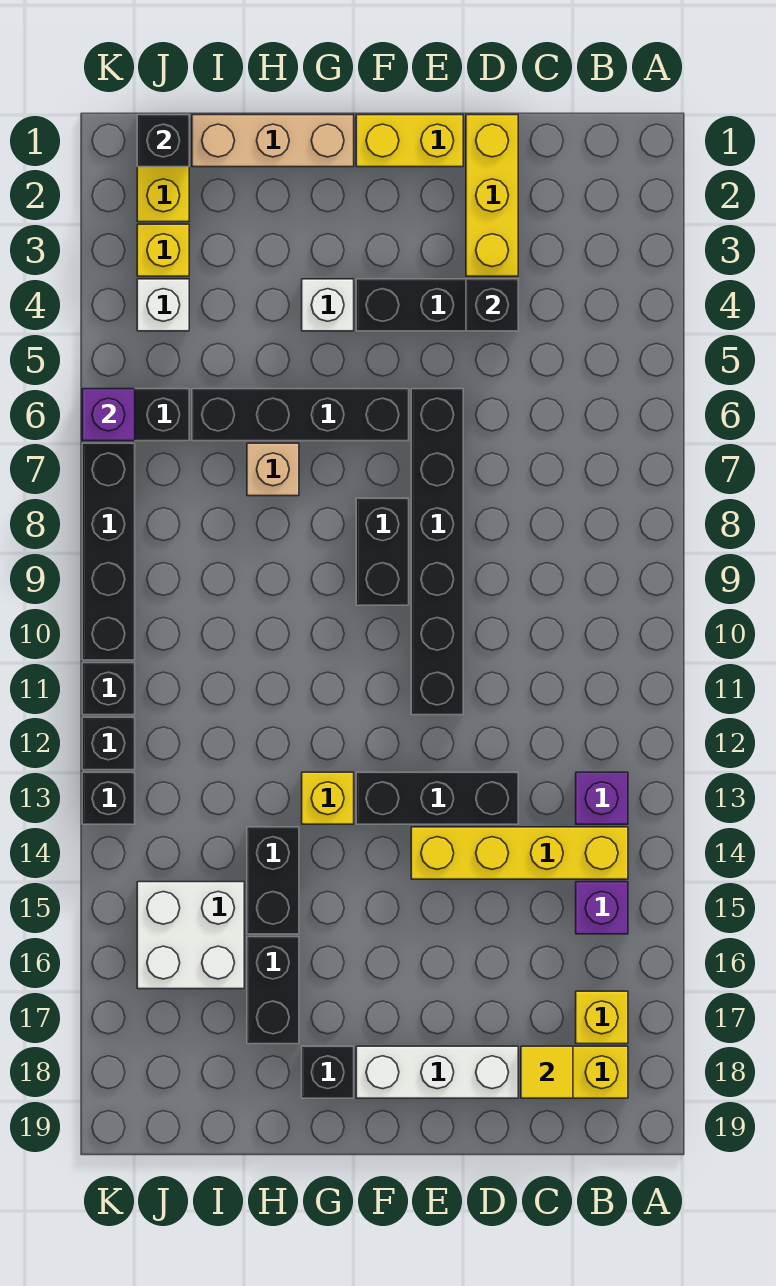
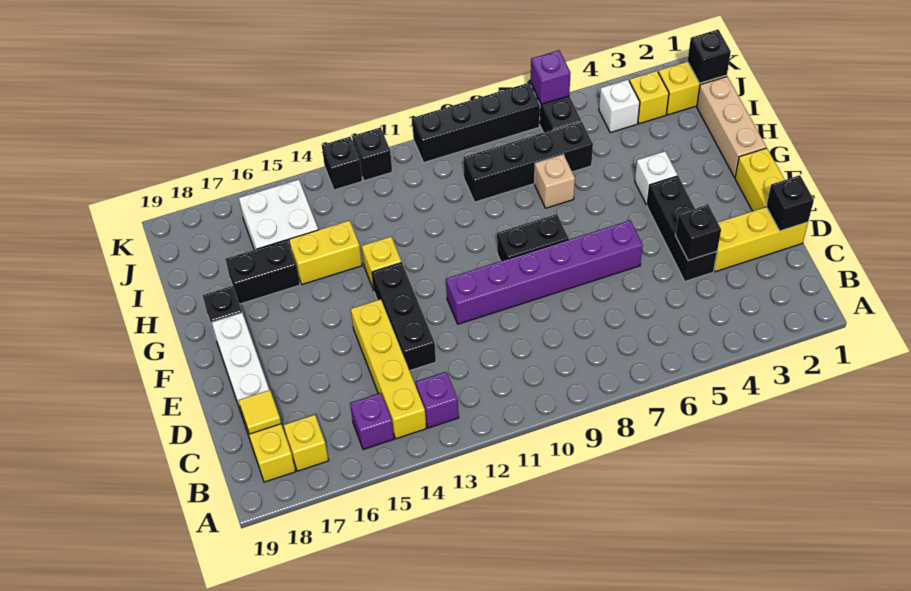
black 1x6 brick [411,389,463,715] -> purple 1x6 brick [446,220,643,324]
black 1x4 brick [192,389,409,441] -> black 1x4 brick turned to [463,121,593,202]
black 1x2 brick [247,827,299,934] -> yellow 1x2 brick [289,220,362,284]
black 1x1 brick [82,663,135,715] -> black 1x1 brick moved to [766,175,814,231]

